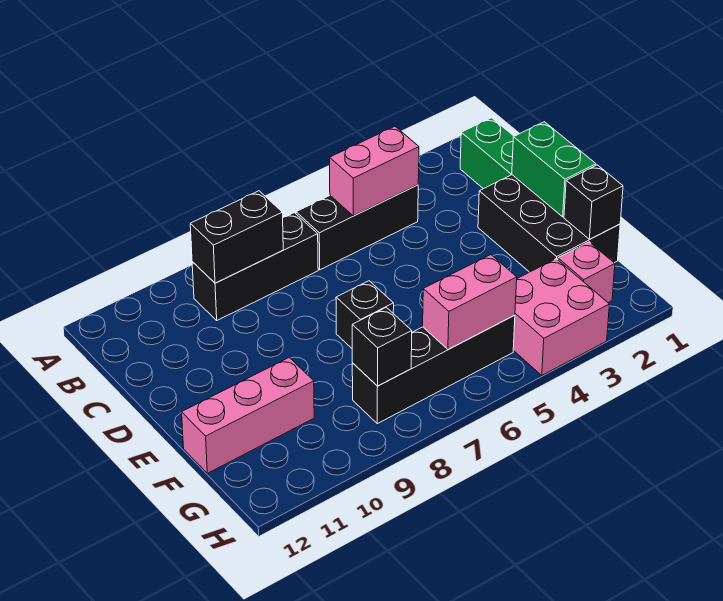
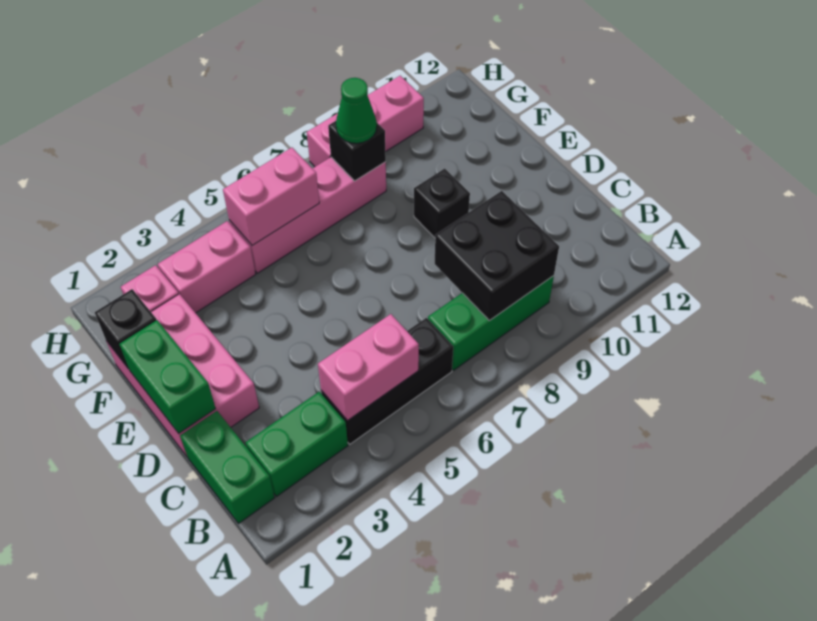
none -> green 1x2 brick [246,392,348,497]
black 1x3 brick [192,213,318,320] -> green 1x3 brick [428,276,554,370]
black 1x2 brick [190,191,283,283] -> black 2x2 brick [435,191,559,321]
black 2x3 brick [478,175,620,272] -> pink 2x3 brick [106,294,259,456]
black 1x1 brick [336,281,394,348] -> black 1x1 brick moved to [414,169,470,238]
pink 1x3 brick [182,358,314,473] -> pink 1x3 brick moved to [307,76,424,167]
pink 2x2 brick [513,259,609,375] -> pink 1x2 brick [158,221,256,313]
black 1x4 brick [352,315,515,424] -> pink 1x4 brick [229,157,386,273]
none -> green 1x1 cone [336,78,377,143]

